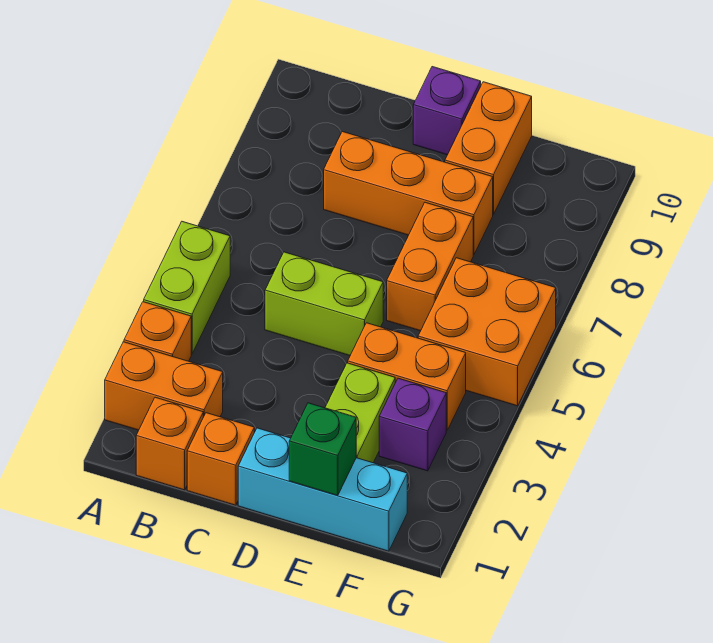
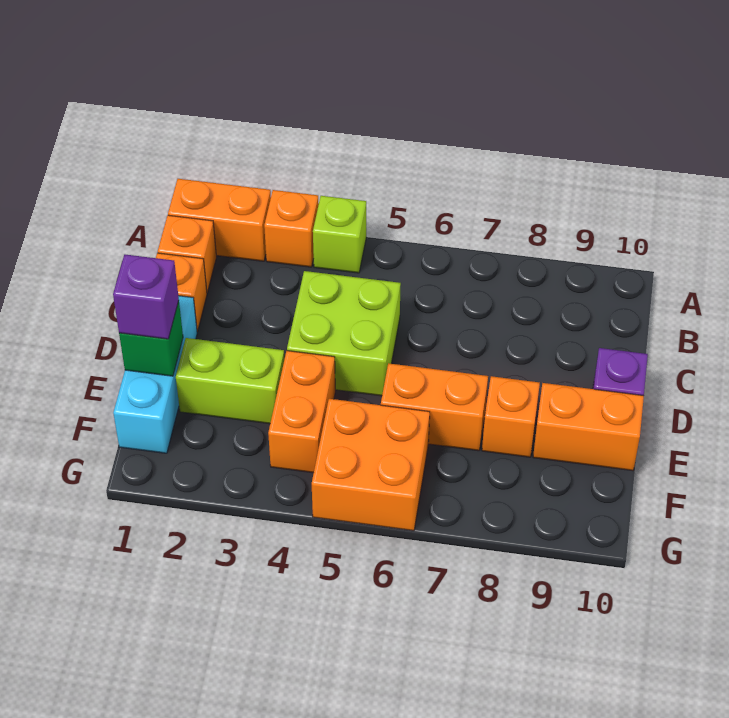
orange 1x2 brick [105,342,223,430] -> orange 1x2 brick turned to [168,179,271,261]
lime 1x2 brick [144,222,230,354] -> lime 1x1 brick [313,196,366,273]
lime 1x2 brick [265,252,383,355] -> lime 2x2 brick [287,271,401,396]
orange 1x3 brick [324,132,493,255] -> orange 1x1 brick [482,376,540,457]
purple 1x1 brick [379,378,446,471] -> purple 1x1 brick moved to [113,255,179,339]

